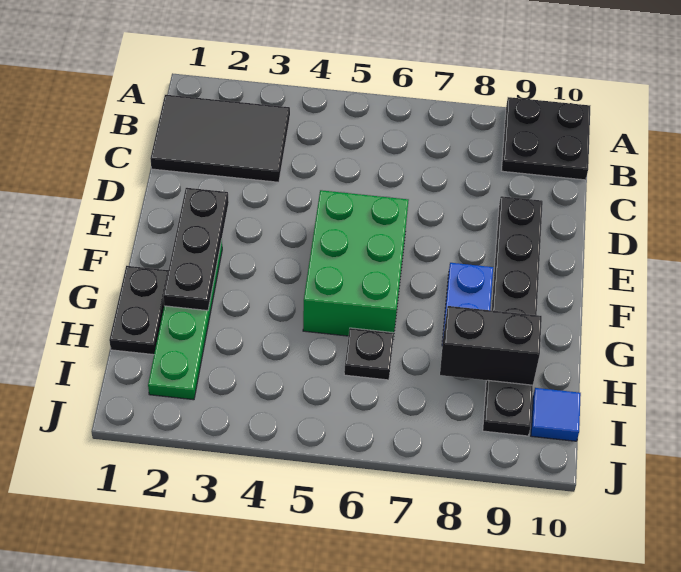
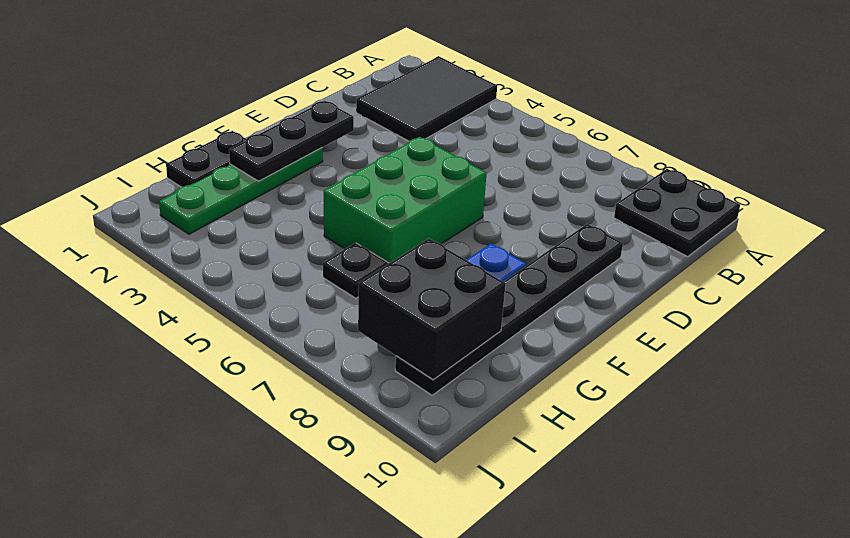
black 2x3 tile [150,95,290,182] -> black 2x3 tile turned to [356,57,497,141]
black 1x2 brick [440,306,542,385] -> black 2x2 brick [358,239,506,380]
blue 1x1 tile [531,388,581,441] -> none

